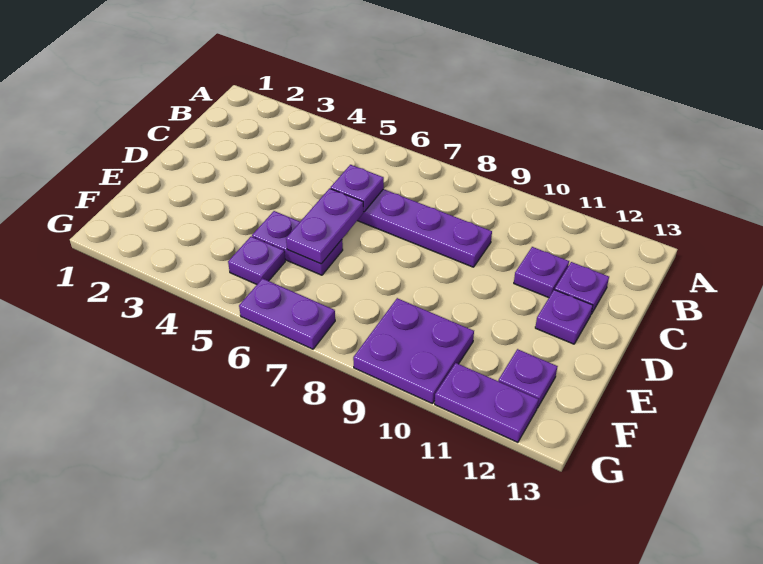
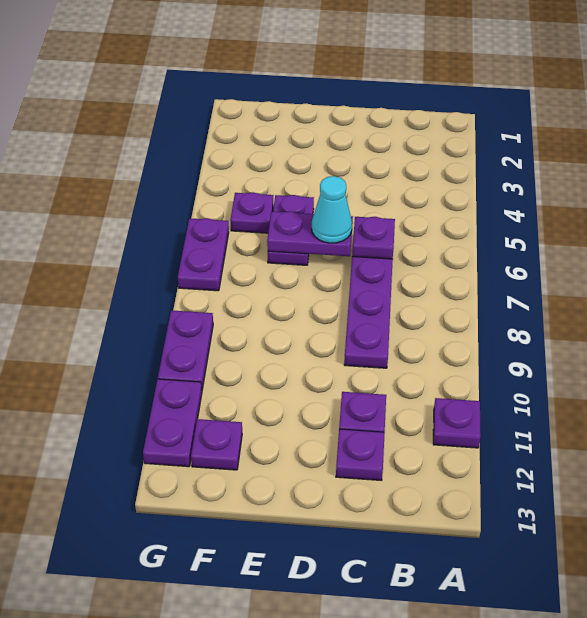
none -> cyan 1x1 cone [312,176,352,243]
purple 1x1 plate [535,290,593,344] -> purple 1x1 plate moved to [433,398,481,448]
purple 2x2 plate [353,298,474,404] -> purple 1x2 plate [158,310,213,390]

